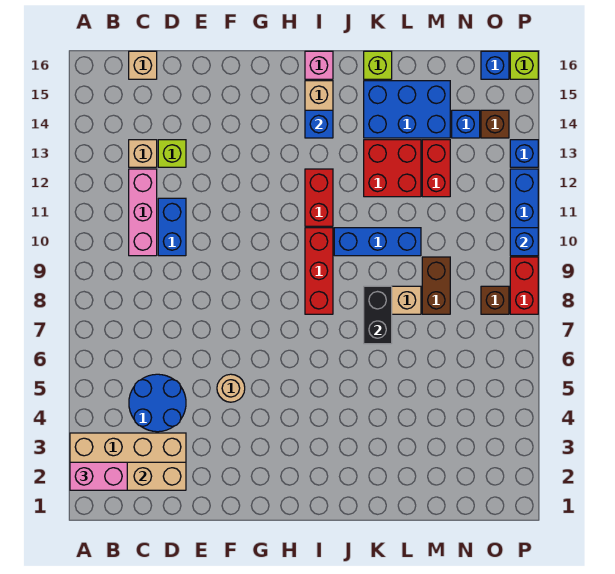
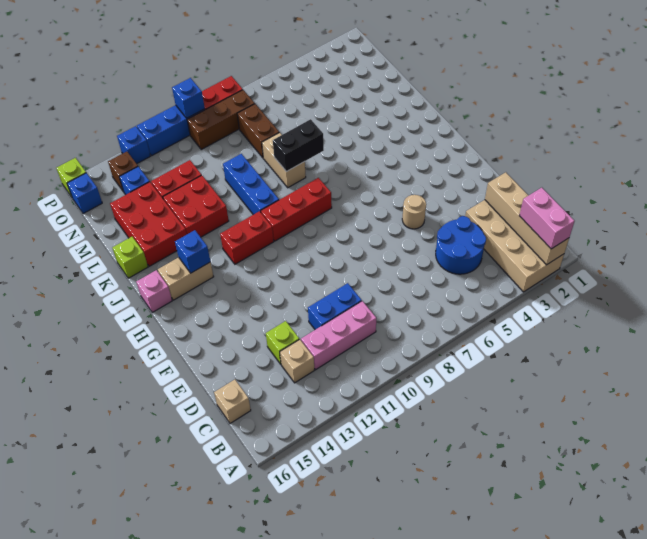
blue 2x3 brick [364,81,450,138] -> red 2x3 brick [110,182,187,266]
brown 1x2 brick [422,257,450,314] -> brown 1x2 brick turned to [237,104,279,158]
brown 1x1 brick [481,286,509,314] -> brown 1x3 brick [187,90,255,149]

